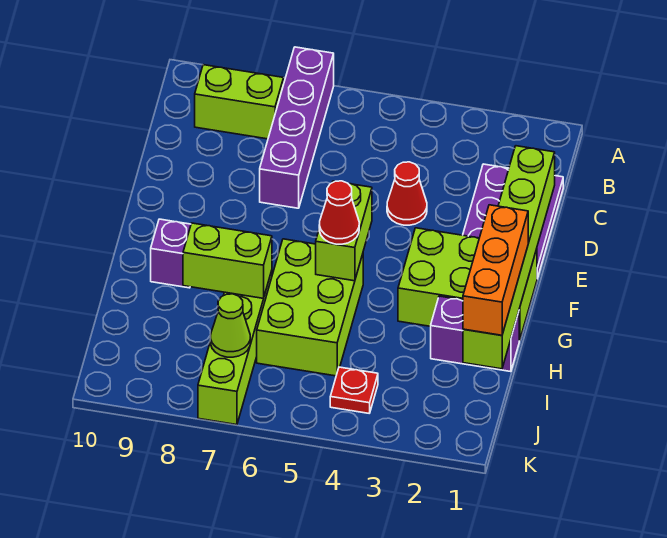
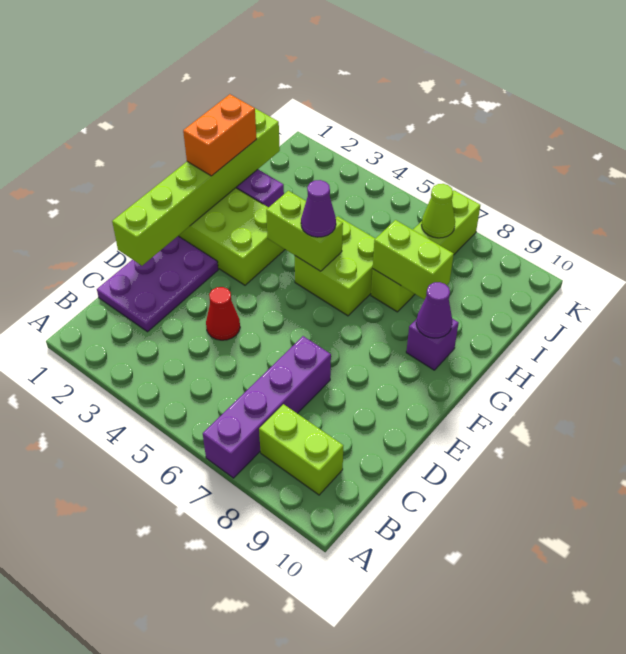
lime 1x2 brick [316,181,372,281] -> lime 1x2 brick turned to [266,191,343,271]
orange 1x3 brick [463,205,528,335] -> orange 1x2 brick [183,94,257,176]
lime 2x3 brick [257,239,363,376] -> lime 2x2 brick [295,216,375,316]
red 1x1 cone [319,181,359,244] -> purple 1x1 cone [301,180,336,237]
none -> purple 1x1 cone [416,282,452,338]
red 1x1 plate [330,367,378,413] -> none

